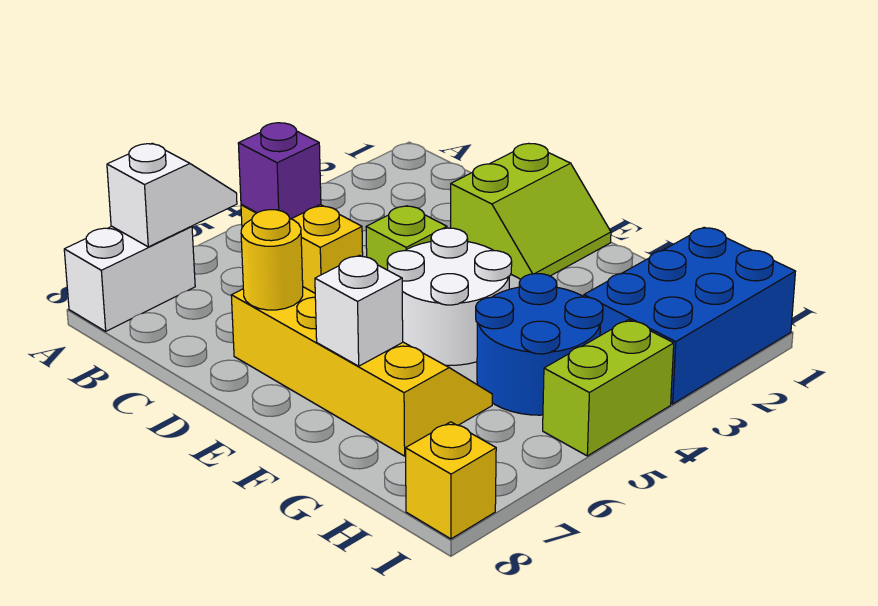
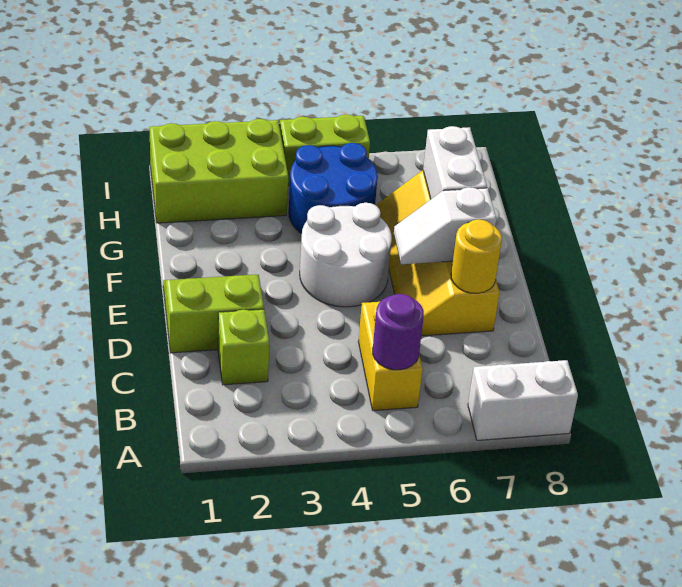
white 1x2 slope [107,143,237,247] -> white 1x2 slope moved to [394,187,496,264]
purple 1x1 brick [238,123,321,219] -> purple 1x1 round brick [373,294,424,370]
lime 1x1 brick [366,206,447,270] -> lime 1x1 brick moved to [218,309,269,385]
white 1x1 brick [315,255,403,366] -> white 1x2 brick [423,126,487,199]
blue 2x3 brick [584,227,796,404] -> lime 2x3 brick [149,119,288,223]
yellow 1x1 brick [406,422,496,539] -> none

